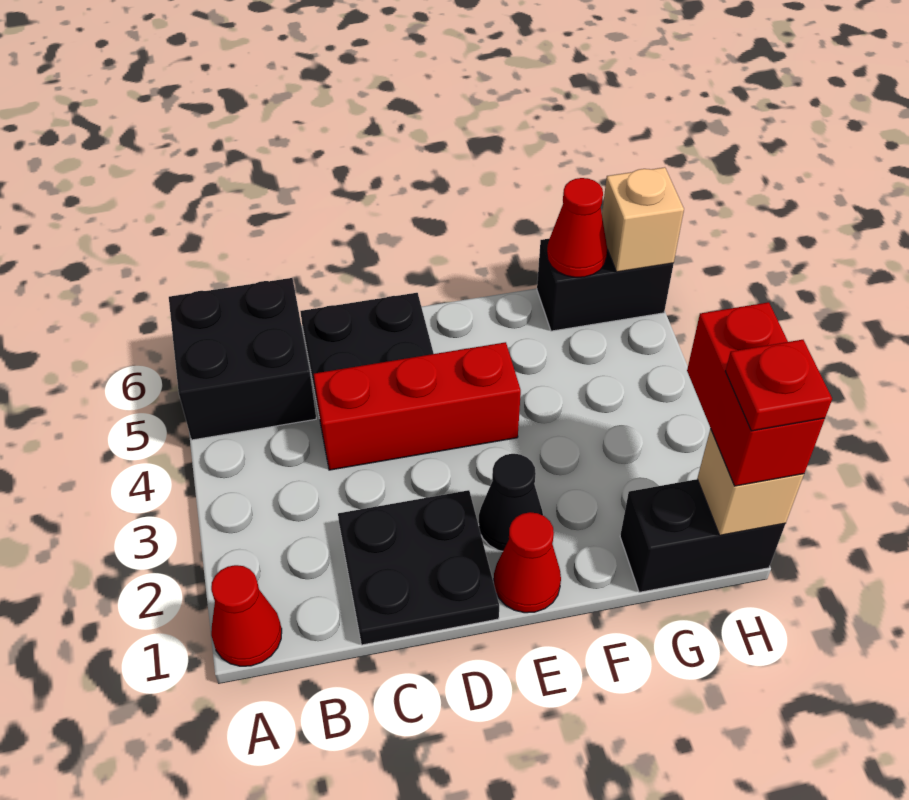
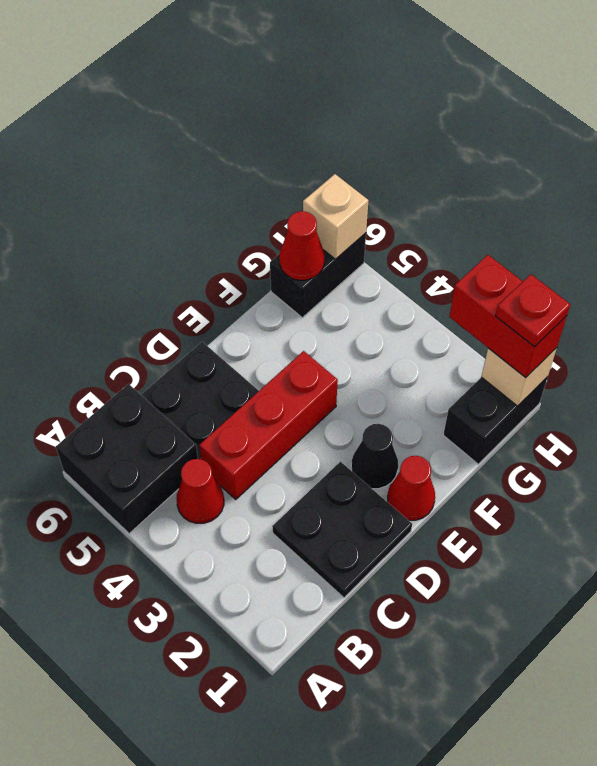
red 1x1 cone [211,565,282,666] -> red 1x1 cone moved to [177,459,224,523]

